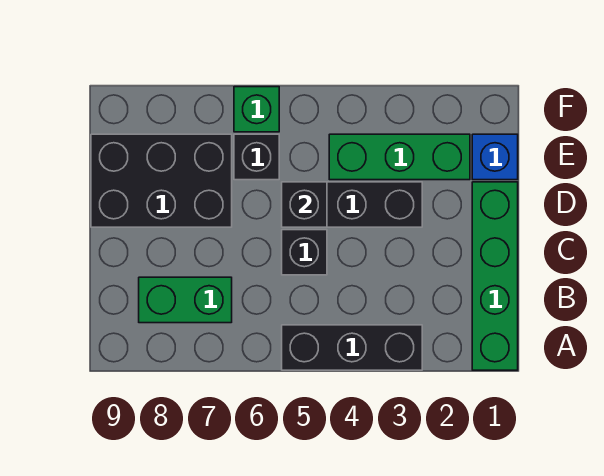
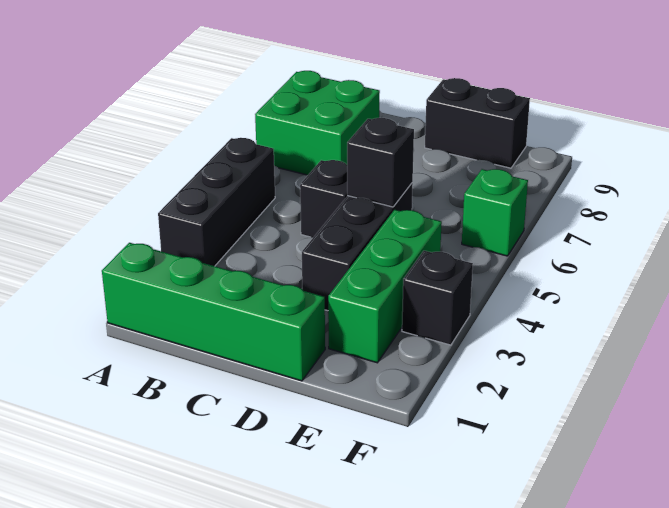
green 1x2 brick [139,277,232,323] -> green 2x2 brick [255,71,380,175]
black 2x3 brick [91,134,232,227] -> black 1x2 brick [425,78,530,168]
blue 1x1 brick [472,134,518,180] -> none
black 1x1 brick [234,134,279,180] -> black 1x1 brick moved to [402,251,473,345]

